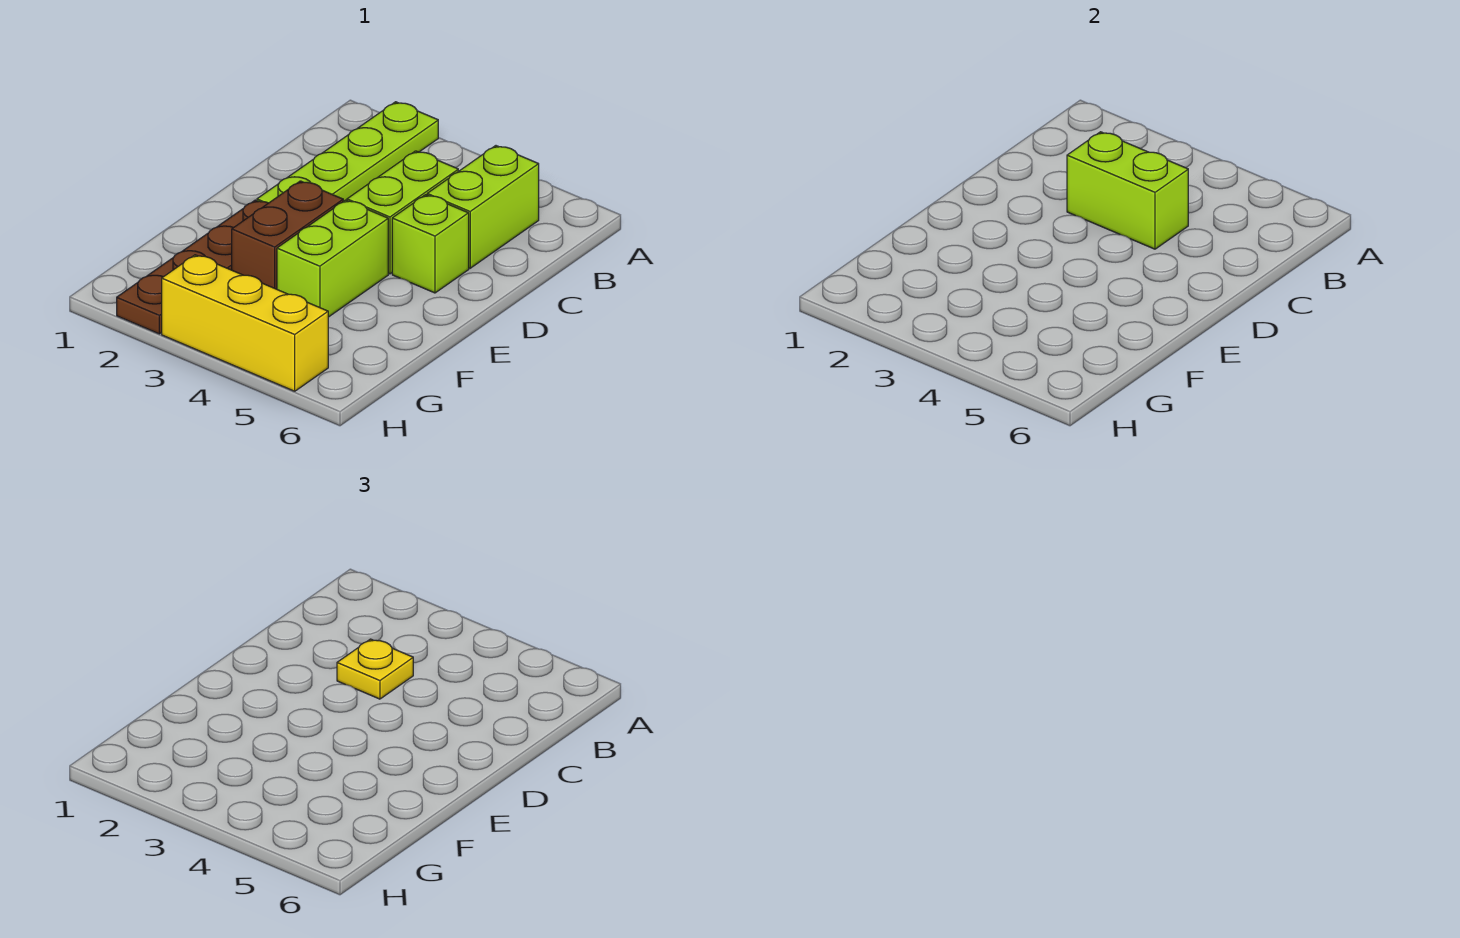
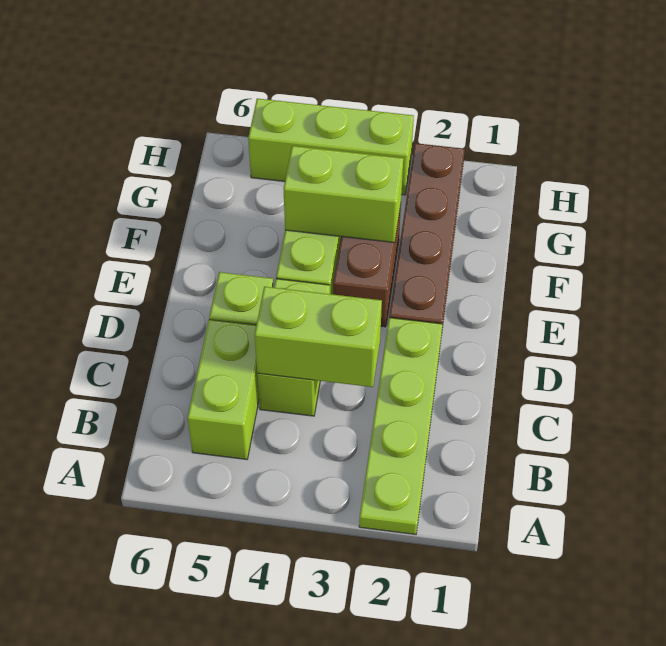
yellow 1x1 plate [337,639,413,699] -> none
none -> lime 1x2 brick [283,146,403,243]
yellow 1x3 brick [162,255,328,391] -> lime 1x3 brick [248,99,414,195]

